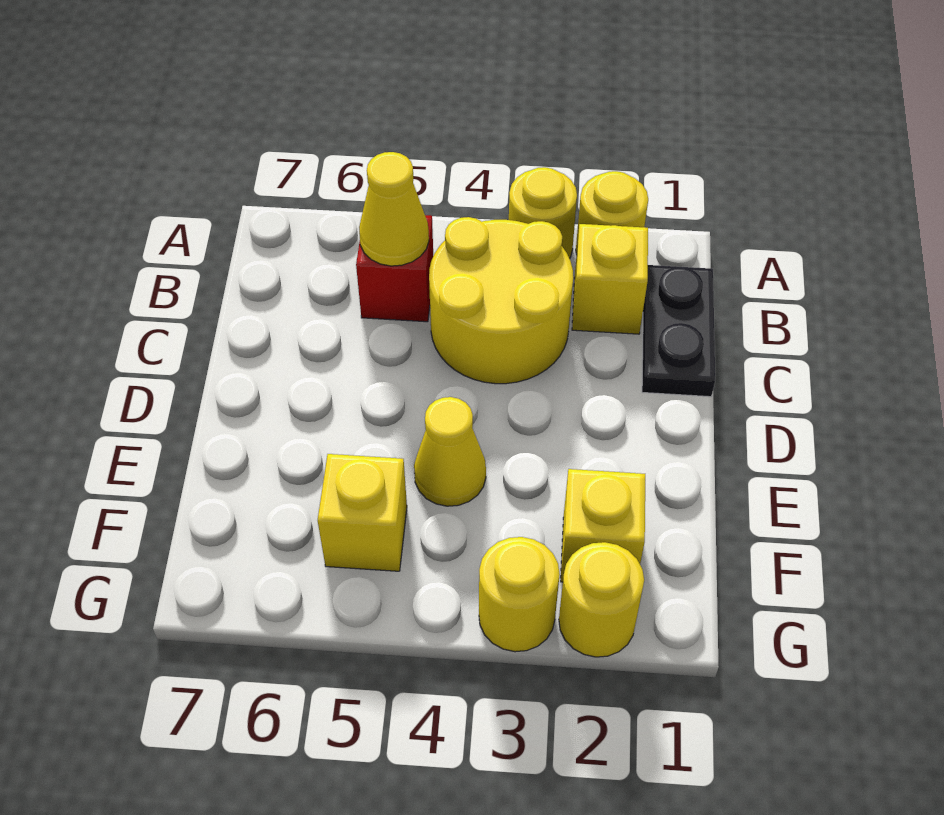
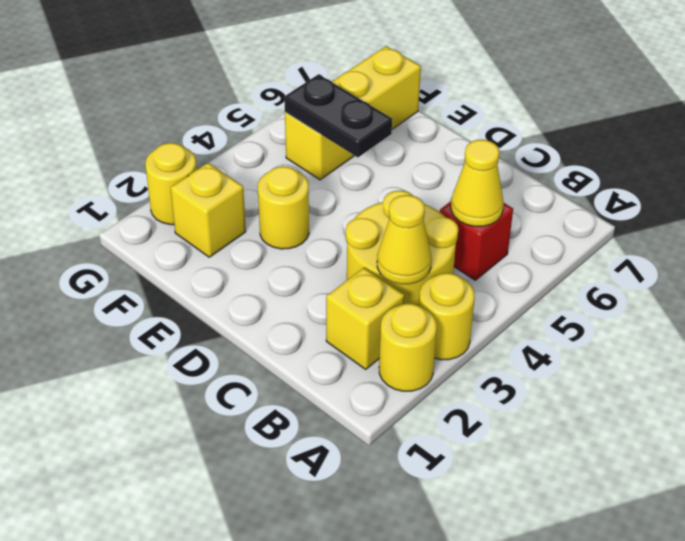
black 1x2 plate [642,265,715,397] -> black 1x2 plate moved to [284,74,392,157]
yellow 1x1 cone [414,397,486,506] -> yellow 1x1 cone moved to [377,195,432,284]
yellow 1x1 brick [318,454,407,571] -> yellow 1x3 brick [285,46,421,180]
yellow 1x1 round brick [479,537,560,652] -> yellow 1x1 round brick moved to [258,166,309,249]

